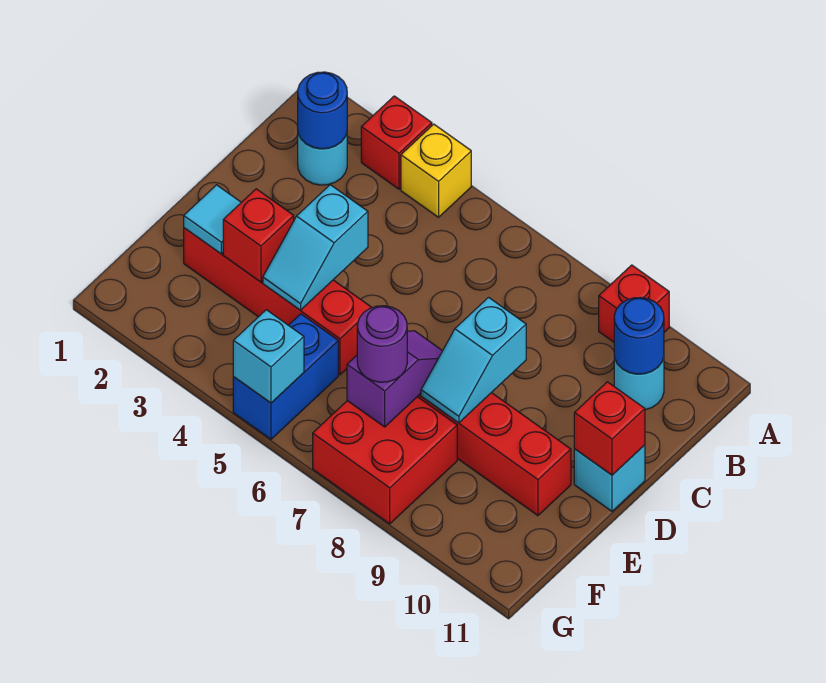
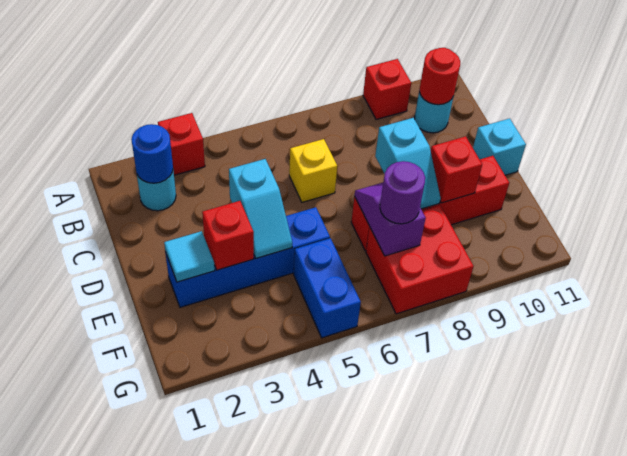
yellow 1x1 brick [401,124,471,217] -> yellow 1x1 brick moved to [289,139,337,202]
blue 1x1 round brick [614,297,664,374] -> red 1x1 round brick [420,48,460,105]
red 1x1 brick [574,382,645,475] -> red 1x1 brick moved to [431,136,482,203]
red 1x4 brick [184,228,372,375] -> blue 1x4 brick [166,207,330,307]
cyan 1x1 brick [233,310,304,403] -> none

